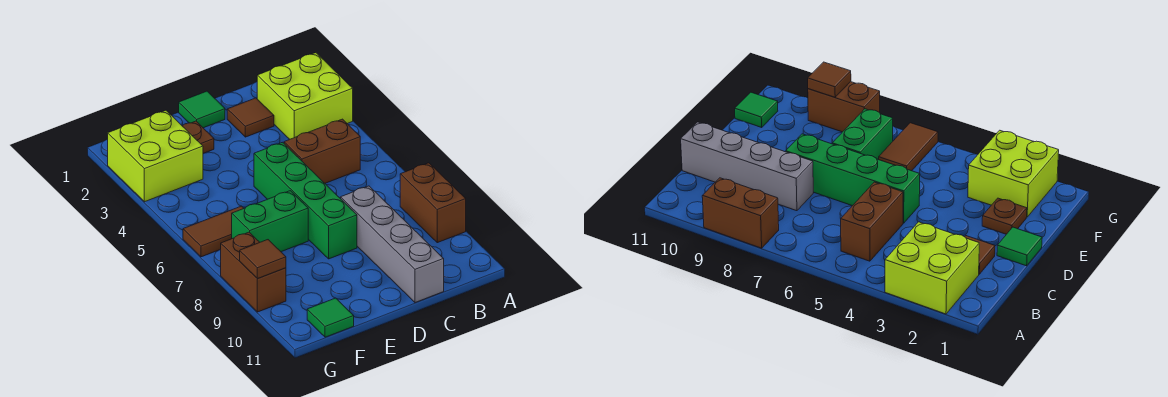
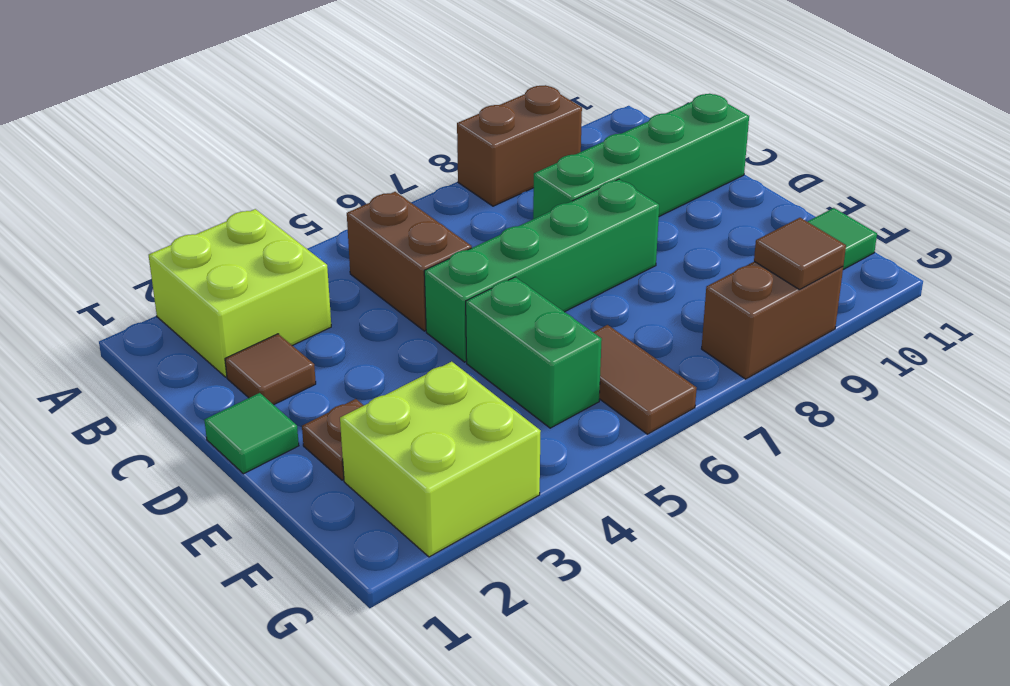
grey 1x4 brick [341,186,444,303] -> green 1x4 brick [533,94,749,219]
green 1x2 brick [232,191,308,252] -> green 1x2 brick moved to [466,277,602,428]

